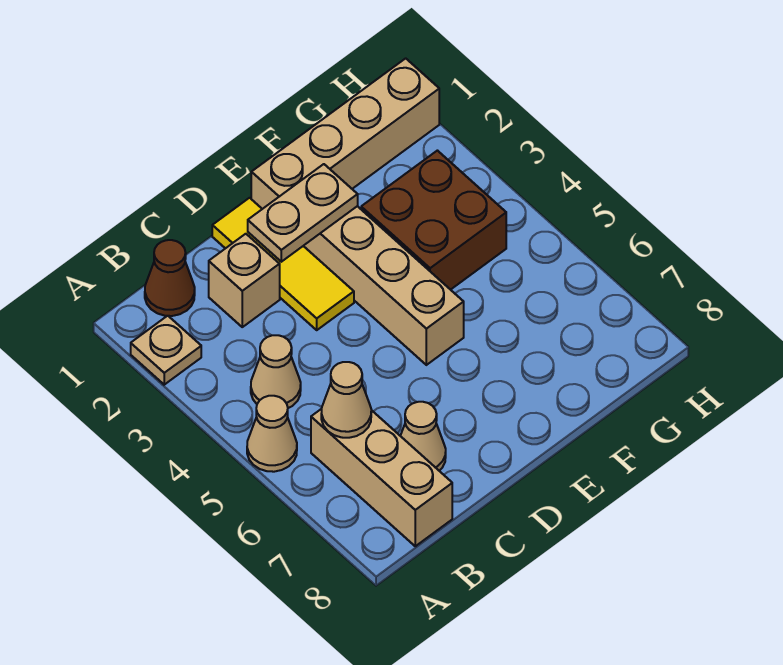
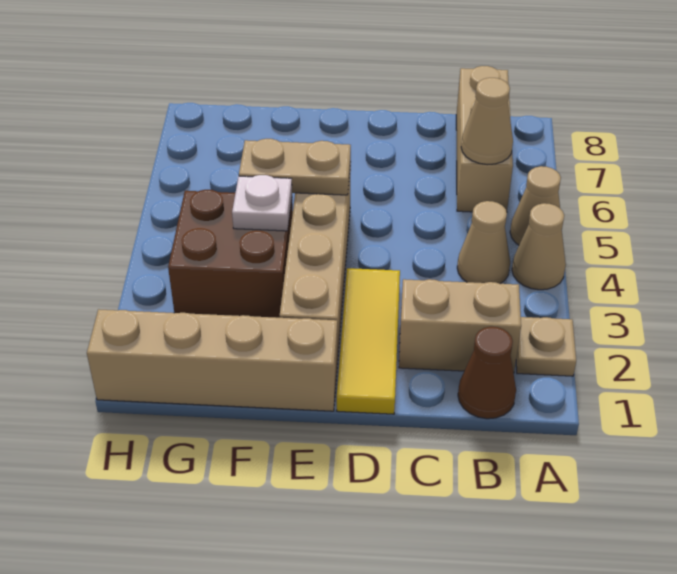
tan 1x1 brick [209,234,280,327] -> tan 1x2 brick [399,279,521,373]
tan 1x1 cone [401,402,446,471] -> tan 1x1 cone moved to [512,203,566,290]
tan 1x2 plate [248,164,358,262] -> tan 1x2 plate moved to [239,139,351,195]
none -> white 1x1 plate [232,175,292,231]

